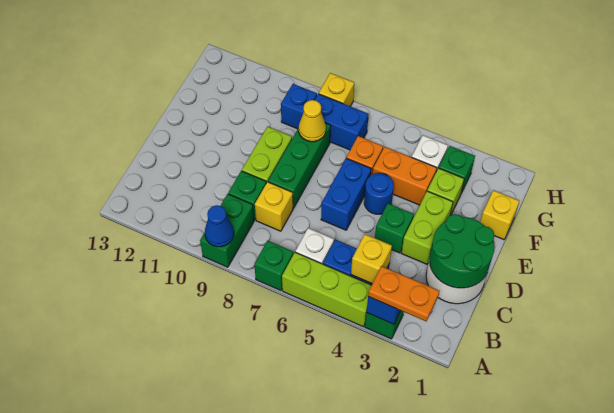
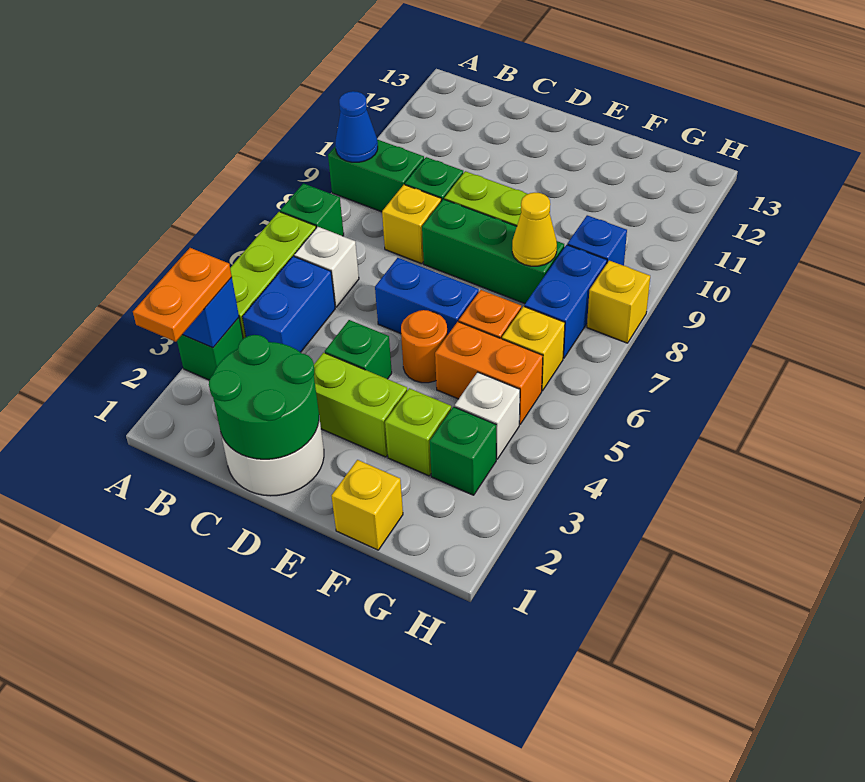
yellow 1x1 brick [351,234,392,284] -> yellow 1x1 brick moved to [502,306,565,391]
blue 1x1 round brick [364,173,394,214] -> orange 1x1 round brick [401,310,447,383]
orange 1x2 brick [373,147,437,205] -> orange 1x2 brick turned to [435,322,543,424]

